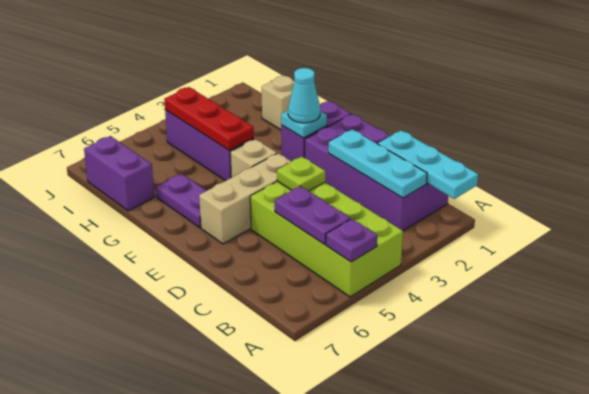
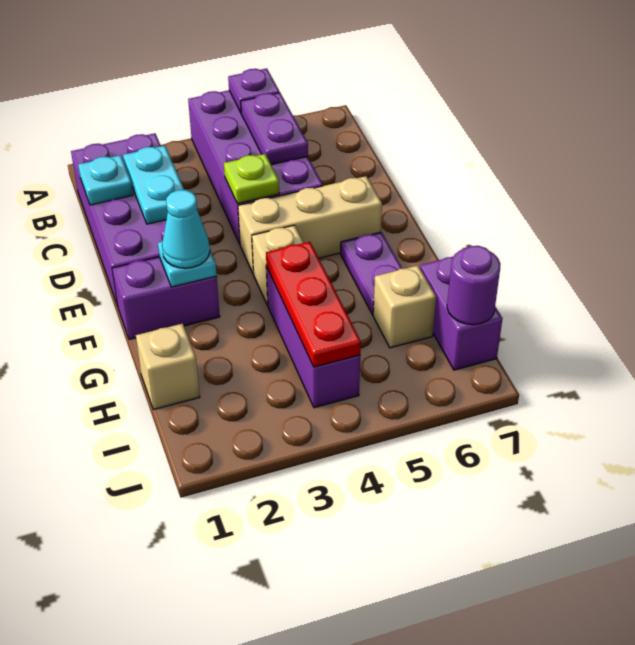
cyan 1x3 plate [378,131,478,199] -> cyan 1x1 plate [78,155,133,205]
lime 2x4 brick [250,181,403,297] -> purple 2x4 brick [188,90,323,244]
cyan 1x3 plate [328,130,427,198] -> cyan 1x2 plate [123,146,184,224]
none -> tan 1x1 brick [373,265,436,348]
none -> purple 1x1 round brick [447,246,501,325]

